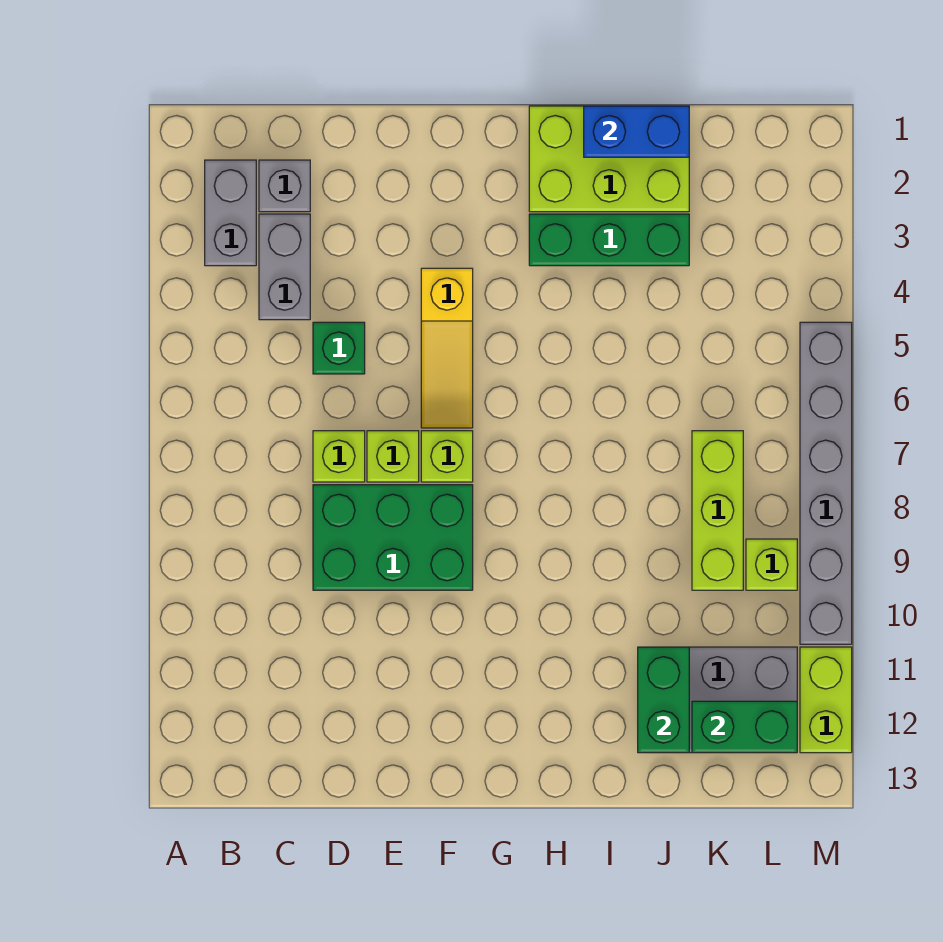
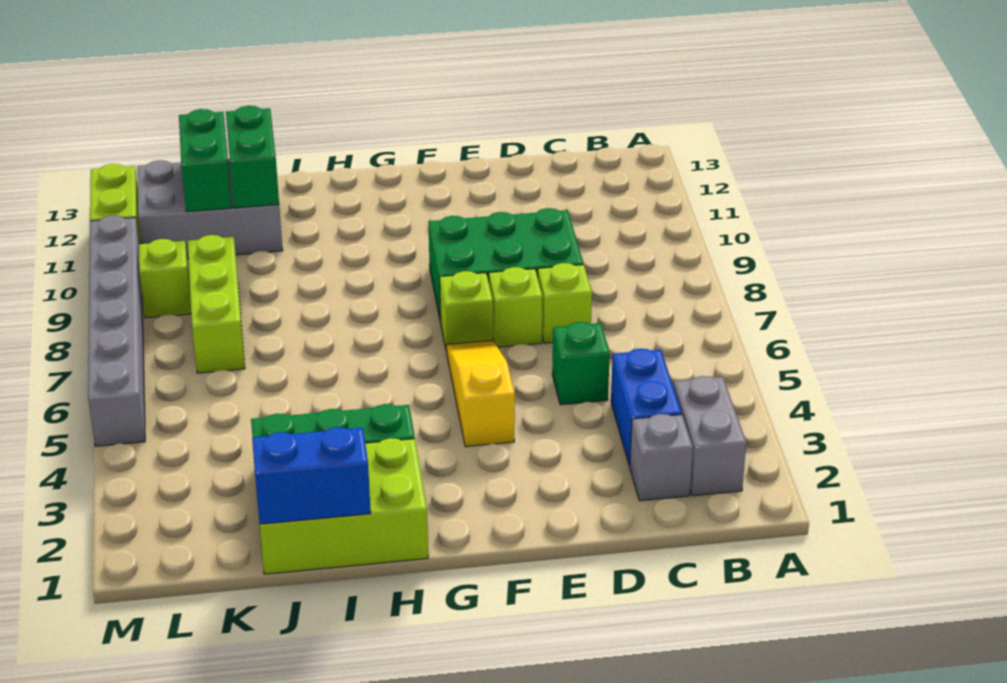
grey 1x2 brick [259,214,310,320] -> blue 1x2 brick [611,349,682,466]
green 1x2 brick [692,701,797,753] -> green 1x2 brick turned to [179,109,232,212]

